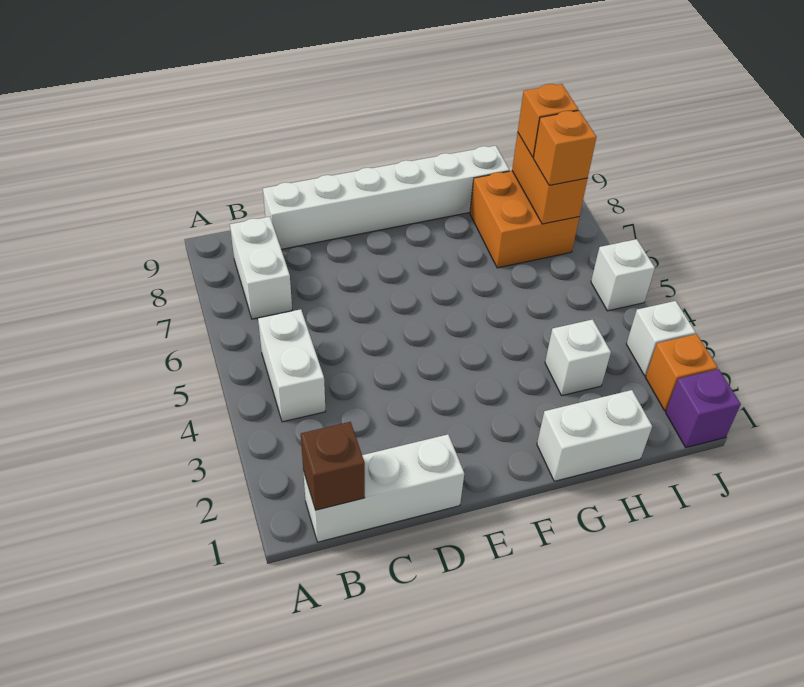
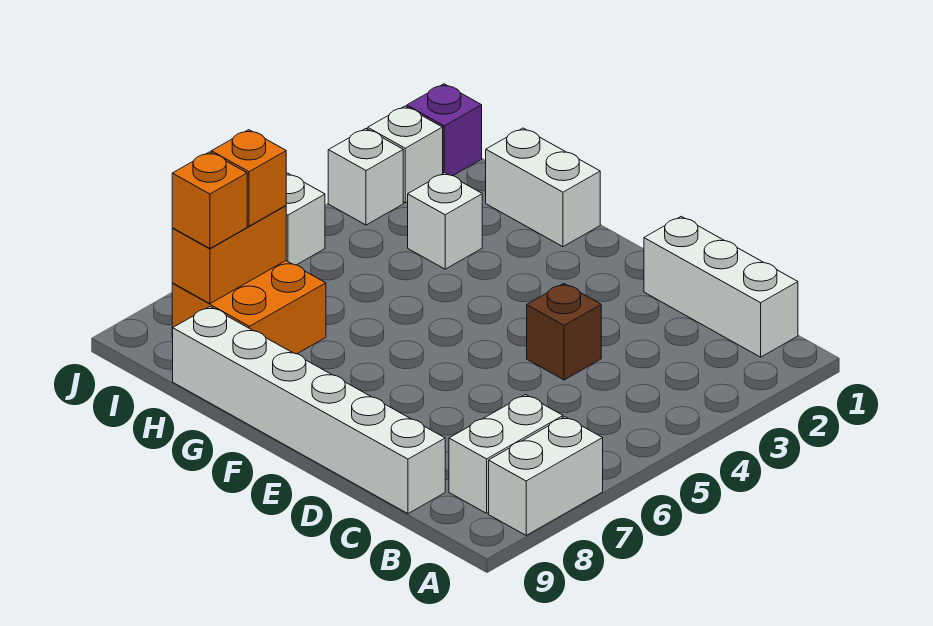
brown 1x1 brick [301,422,365,510] -> brown 1x1 brick moved to [527,283,601,380]
white 1x2 brick [258,309,325,422] -> white 1x2 brick moved to [489,417,603,535]
orange 1x1 brick [646,334,717,411] -> white 1x1 brick [368,106,443,203]

